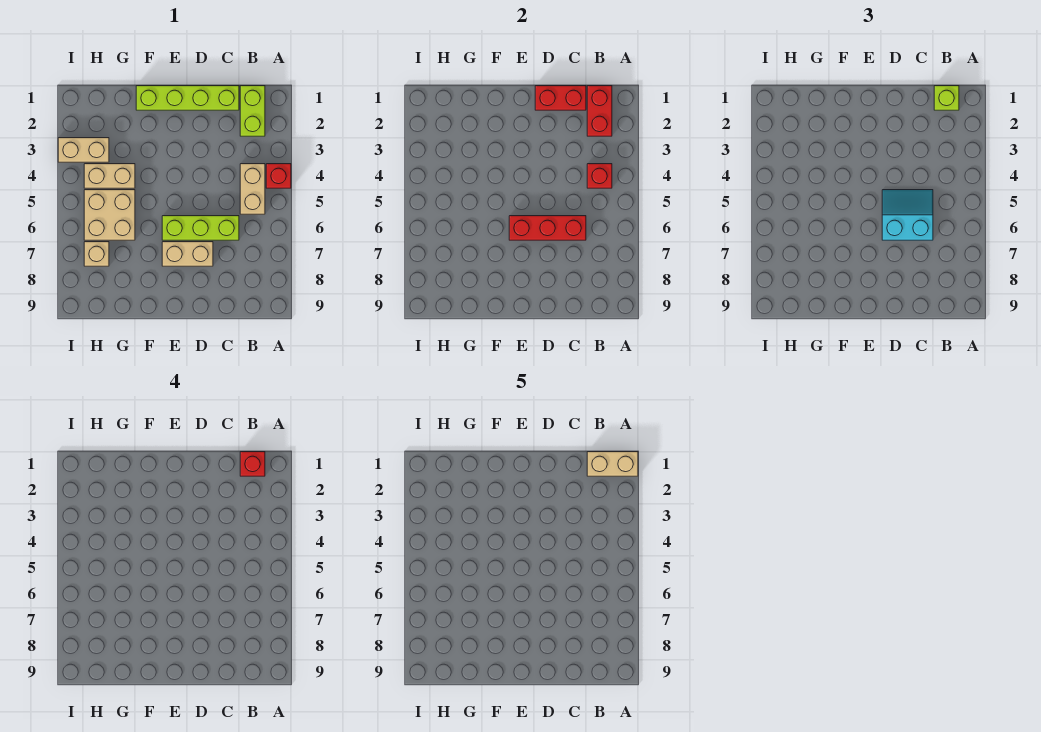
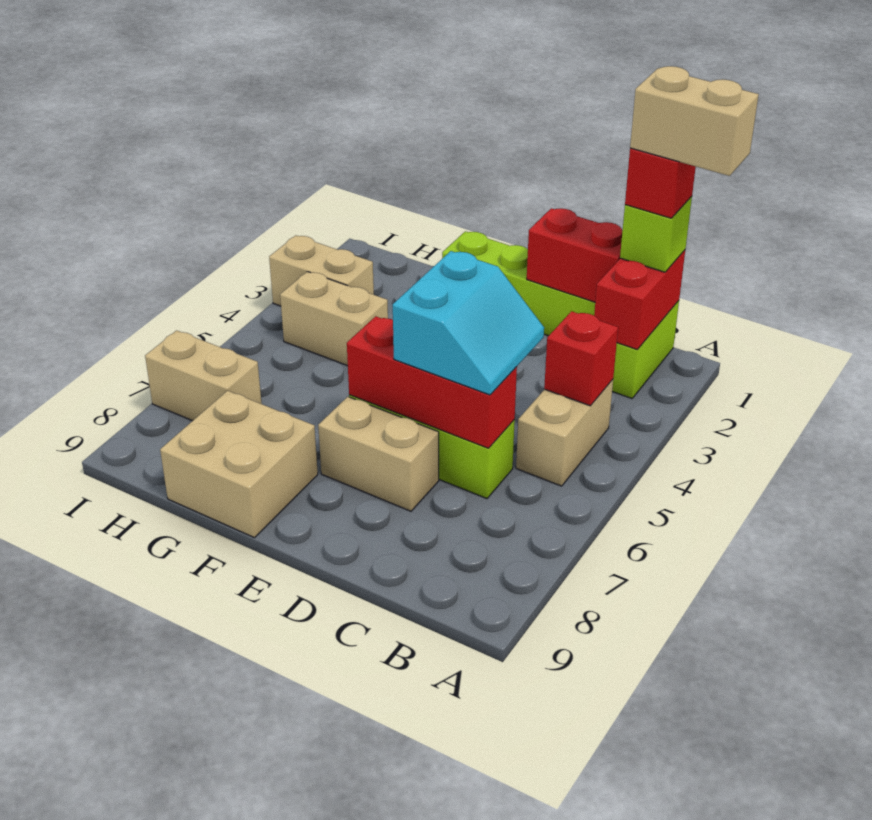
red 1x1 brick [266,164,291,188] -> none
cyan 2x2 slope [882,190,933,240] -> cyan 2x2 slope turned to [393,251,544,395]
tan 2x2 brick [84,190,135,240] -> tan 2x2 brick moved to [160,391,318,538]
tan 1x1 brick [84,242,109,266] -> tan 1x2 brick [145,330,262,421]

